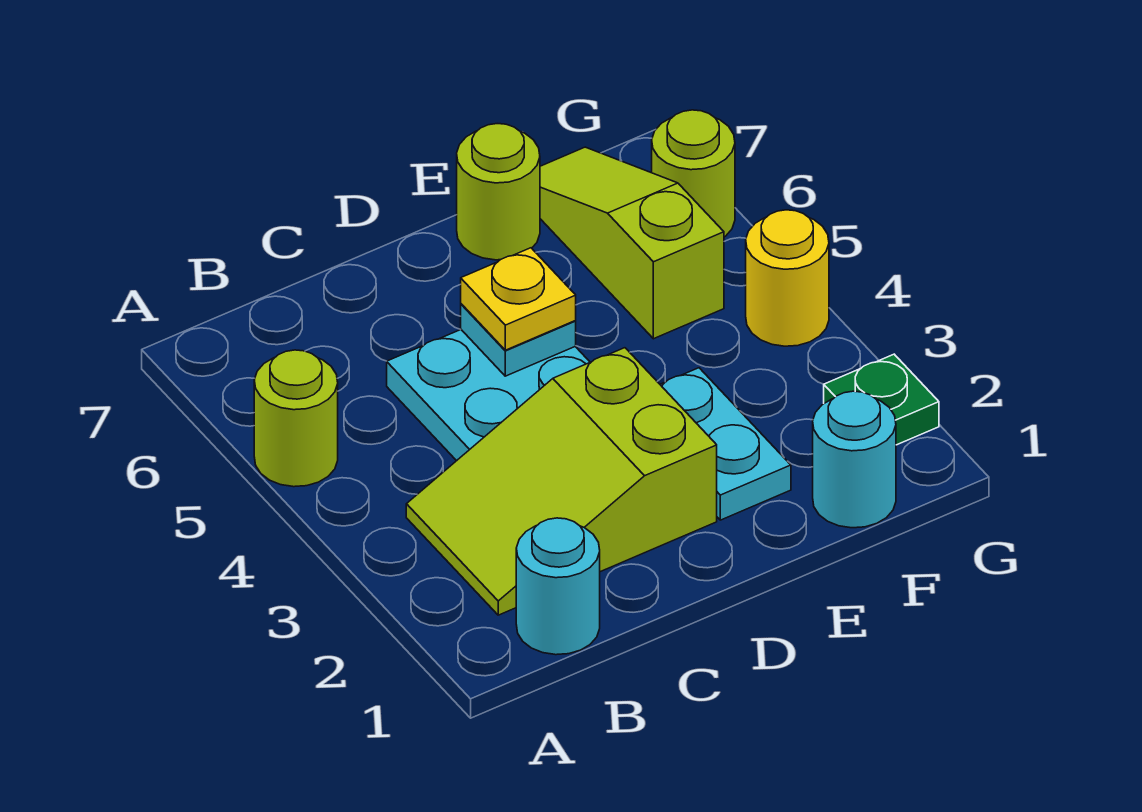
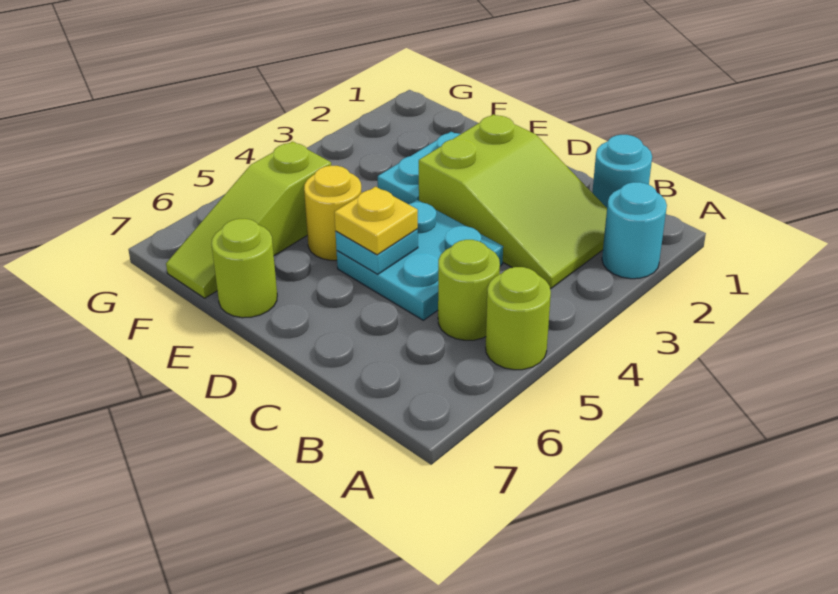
cyan 1x1 round brick [813,391,896,528] -> cyan 1x1 round brick moved to [602,182,667,279]
green 1x1 plate [824,354,939,445] -> none
yellow 1x1 round brick [746,210,829,346] -> yellow 1x1 round brick moved to [304,166,361,260]
lime 1x1 round brick [652,110,735,237] -> lime 1x1 round brick moved to [438,240,500,340]

